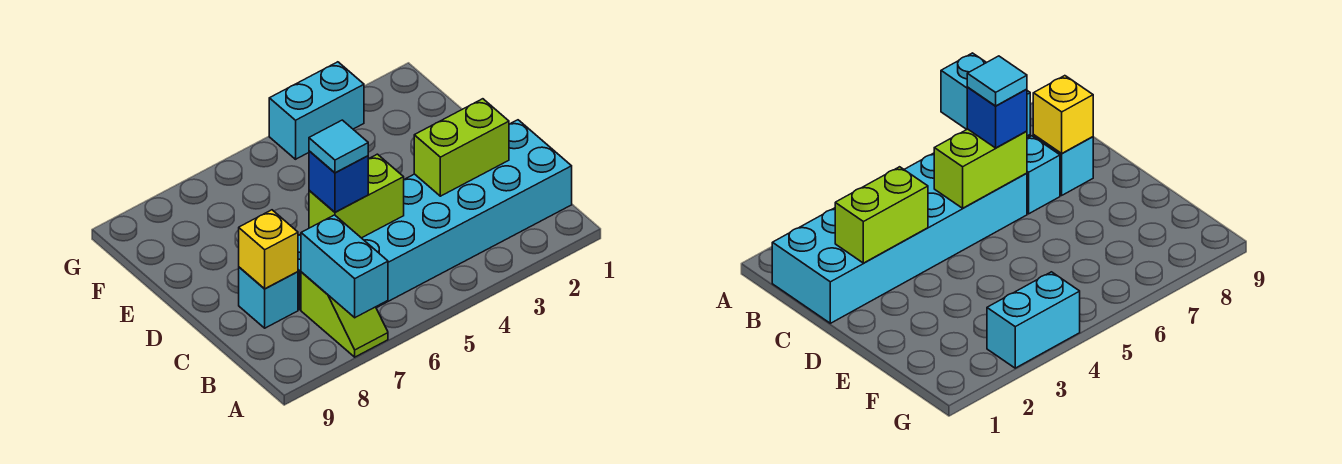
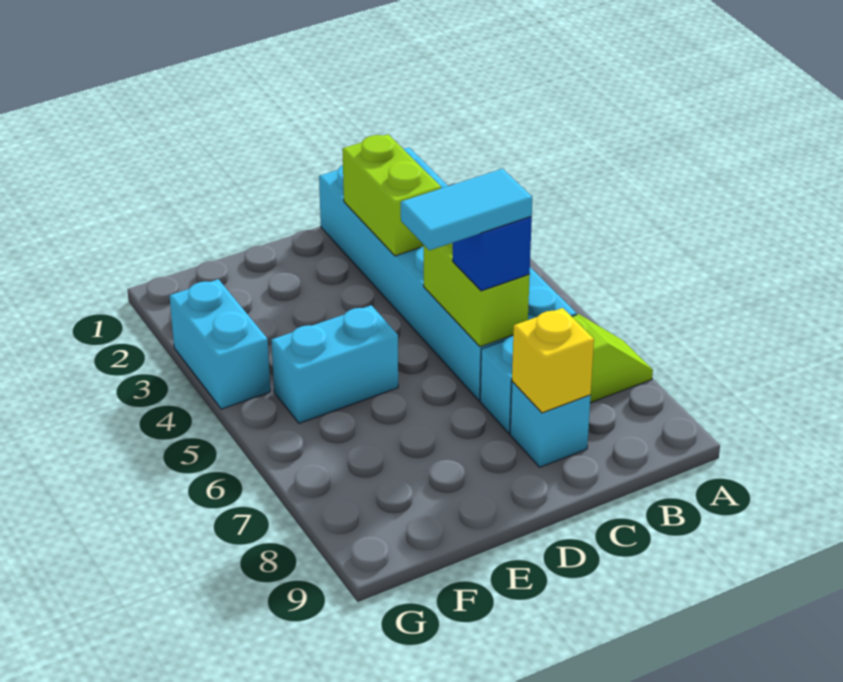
cyan 1x2 brick [301,215,388,318] -> cyan 1x2 brick moved to [271,305,398,423]
cyan 1x1 tile [309,120,368,173] -> cyan 1x2 tile [401,169,532,250]

